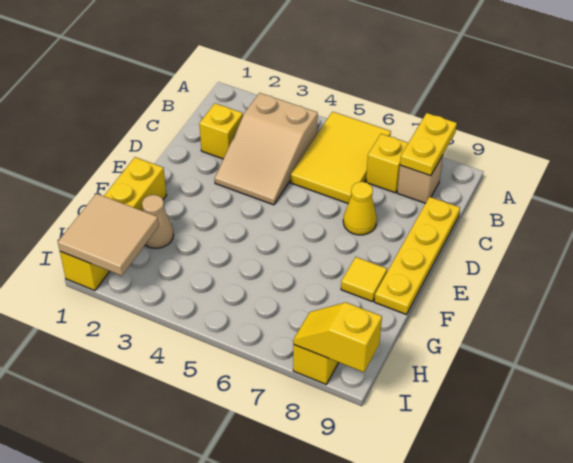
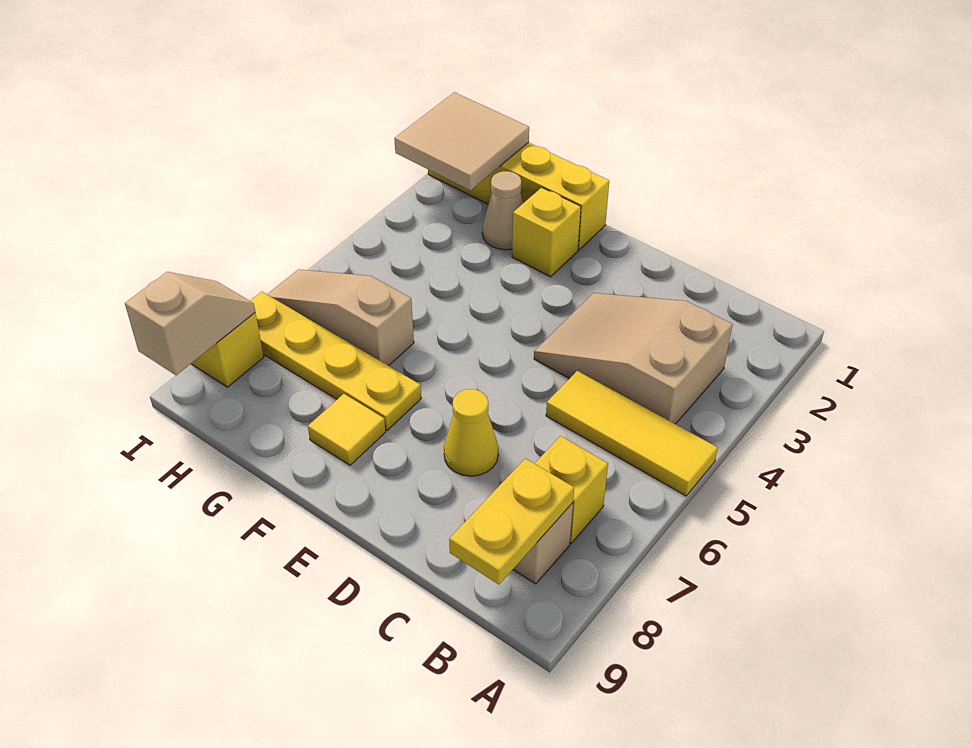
yellow 2x3 tile [290,112,391,203] -> yellow 1x3 tile [546,371,718,496]
yellow 1x2 plate [400,113,457,176] -> yellow 1x2 plate turned to [449,459,574,585]
yellow 1x1 brick [199,103,243,159] -> yellow 1x1 brick moved to [512,187,581,277]
yellow 1x4 plate [374,197,460,315] -> yellow 1x4 plate moved to [250,292,421,430]
none -> tan 1x3 slope [267,269,414,366]
yellow 1x2 slope [293,302,382,372] -> tan 1x2 slope [125,272,255,375]

